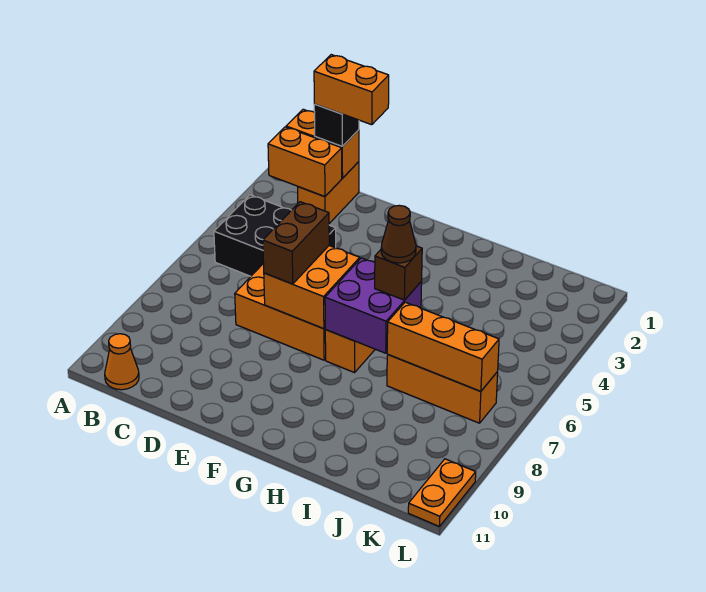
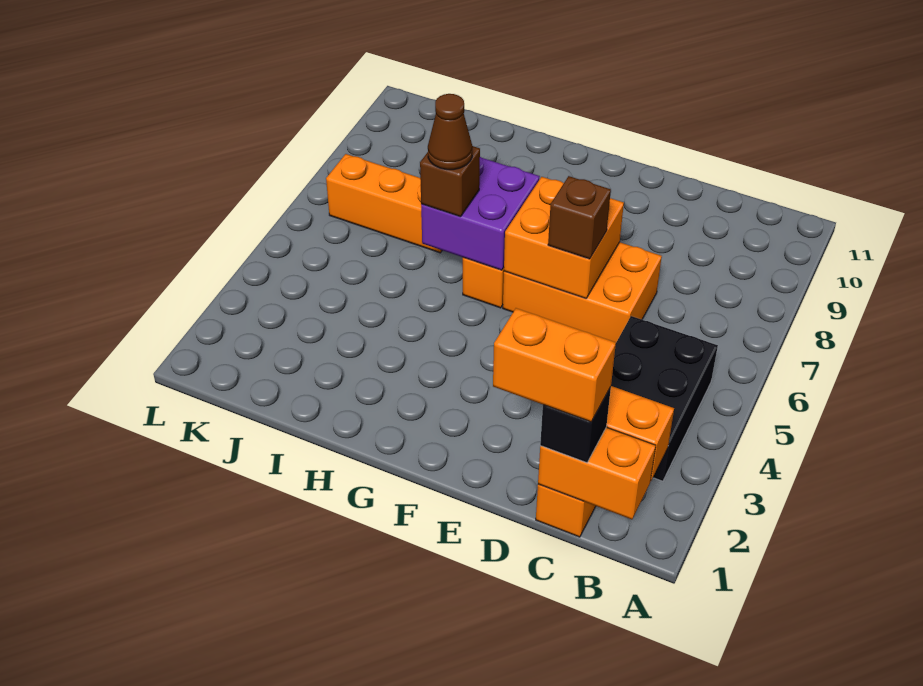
black 2x3 brick [214,195,336,276] -> black 2x3 brick turned to [611,316,718,481]
orange 1x1 cone [105,334,139,390] -> none
brown 1x2 brick [263,202,329,284] -> brown 1x1 brick [548,176,611,259]
orange 1x3 brick [387,302,499,391] -> none
orange 1x2 plate [408,459,476,526] -> none

